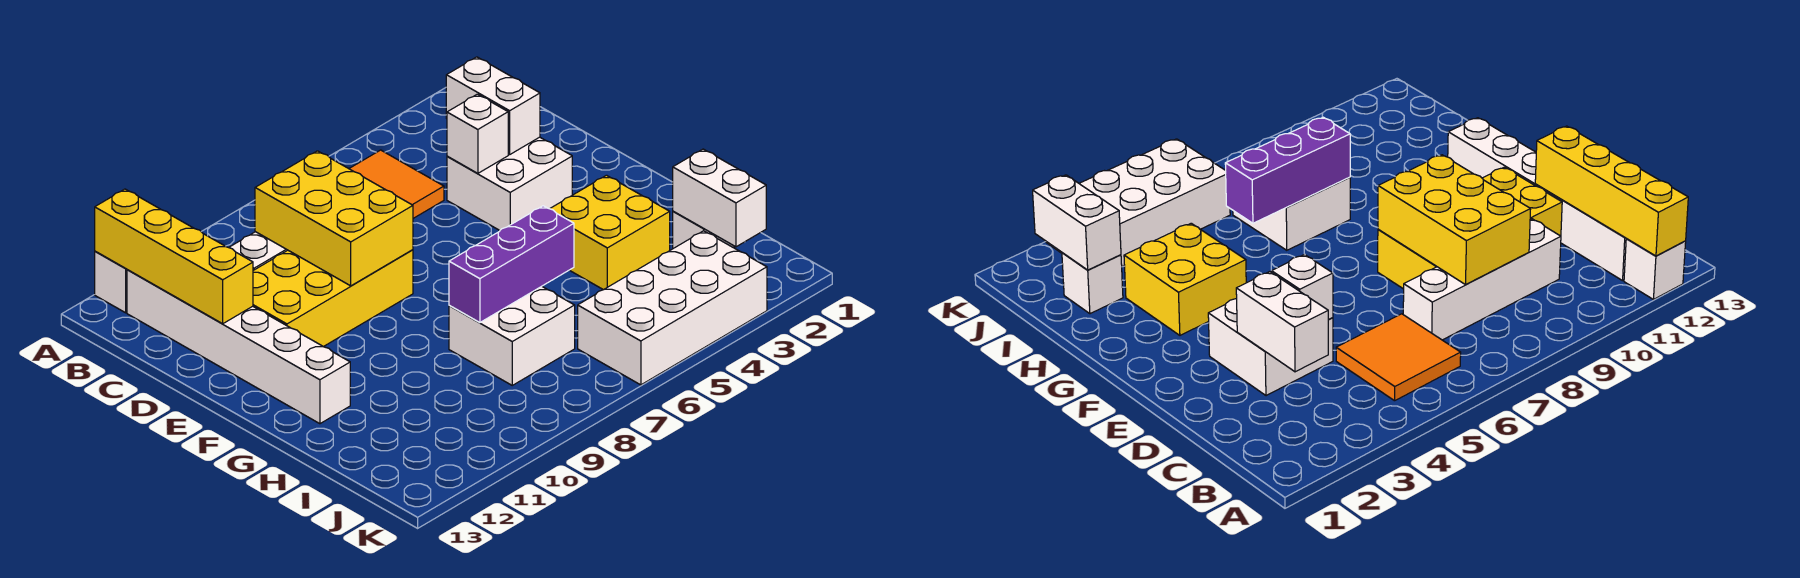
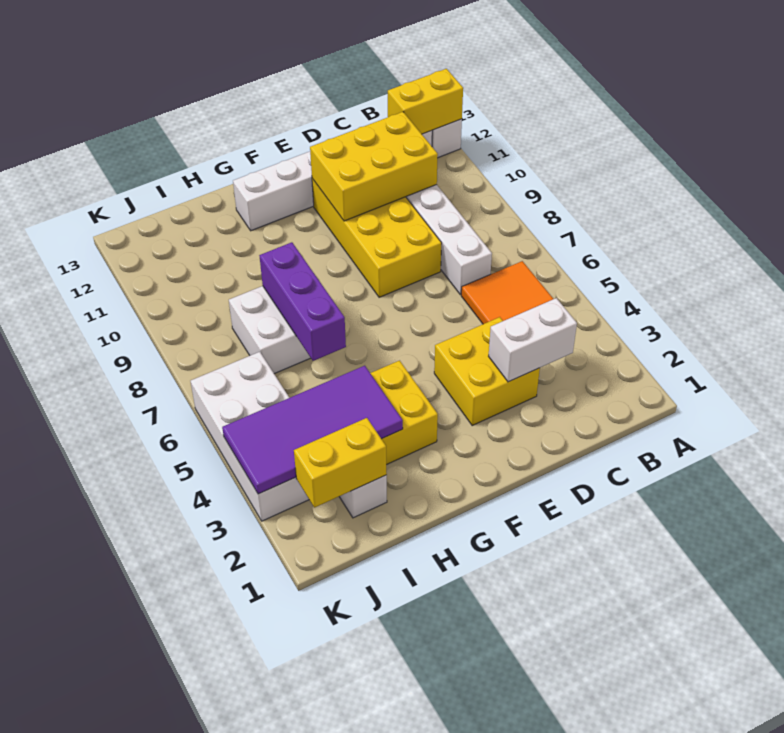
yellow 1x4 brick [95,189,253,324] -> yellow 1x2 brick [388,69,463,134]
yellow 2x3 brick [255,151,413,286] -> yellow 2x3 brick moved to [310,112,438,221]
white 2x2 brick [447,137,572,230] -> yellow 2x2 brick [434,317,540,425]
white 1x1 brick [447,94,508,173] -> none
none -> purple 2x4 tile [222,366,403,494]
white 1x2 brick [673,149,766,247] -> yellow 1x2 brick [294,418,387,508]

